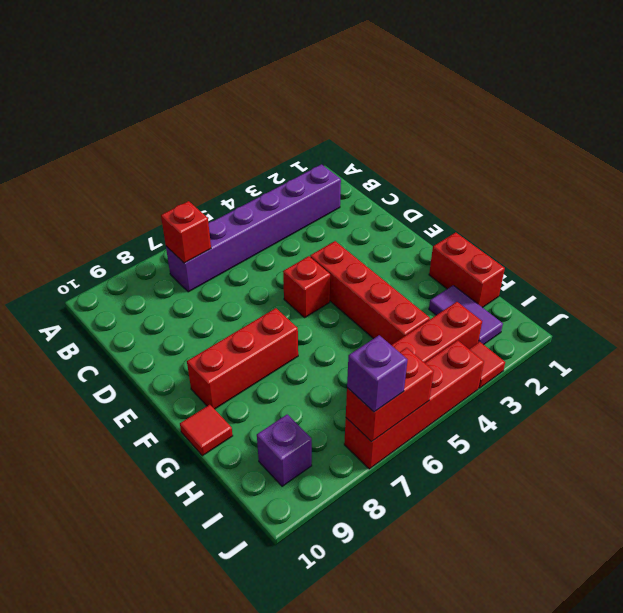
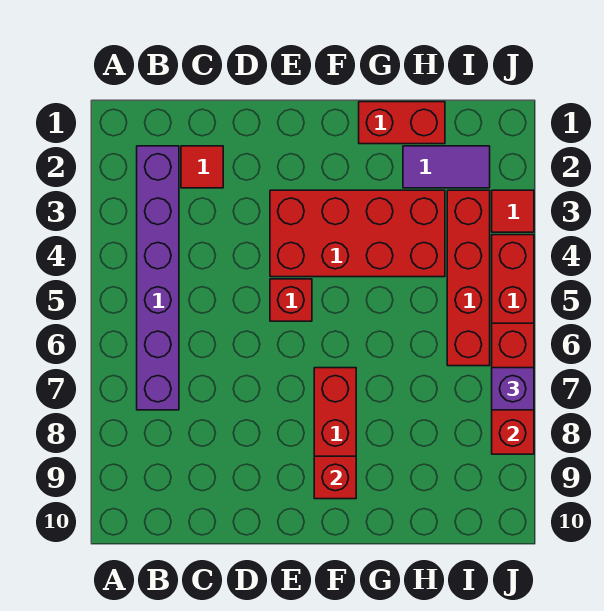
red 1x1 brick [161,201,211,263] -> red 1x1 brick moved to [314,456,356,499]
red 1x4 brick [310,241,430,345] -> red 2x4 brick [270,190,445,277]
red 1x1 tile [180,405,233,456] -> red 1x1 tile moved to [181,146,223,188]
purple 1x1 brick [257,414,312,486] -> none
red 1x2 brick [346,348,434,442] -> red 1x3 brick [492,323,534,454]

